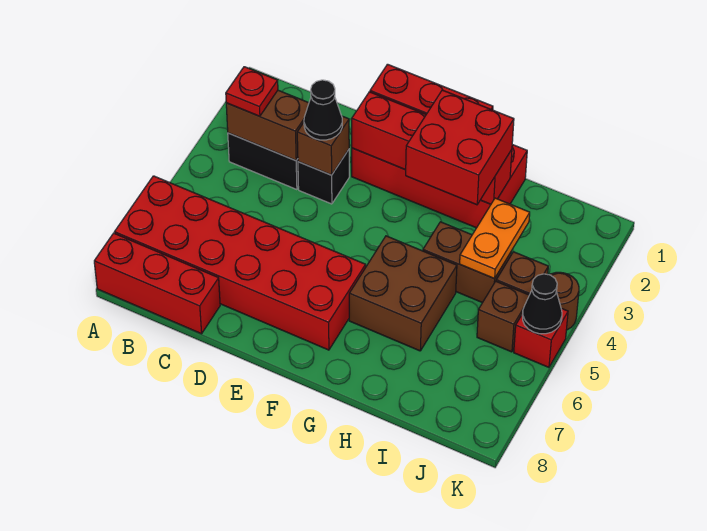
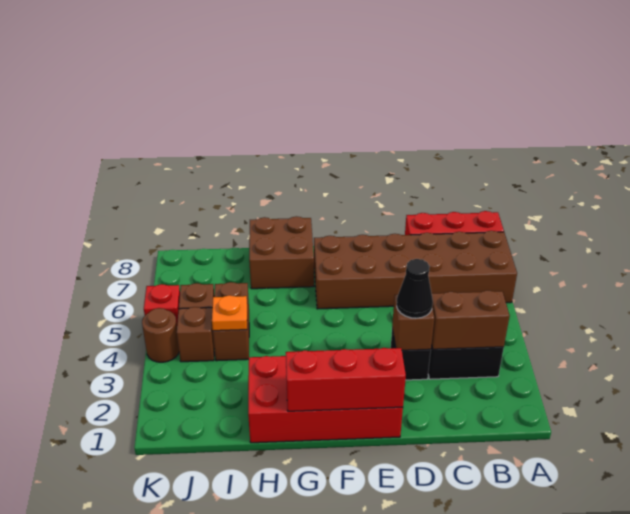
red 2x6 brick [115,176,366,350] -> brown 2x6 brick [314,231,517,309]
red 1x1 plate [226,67,278,116] -> none
red 1x4 brick [352,92,512,204] -> none
red 2x2 brick [406,90,514,205] -> none
brown 2x2 brick [349,236,457,351] -> brown 2x2 brick moved to [249,216,314,289]
brown 1x2 brick [423,222,511,303] -> brown 1x2 brick turned to [213,282,249,361]
orange 1x2 plate [460,198,530,279] -> orange 1x1 plate [212,295,247,331]
black 1x1 cone [522,274,562,334] -> none

